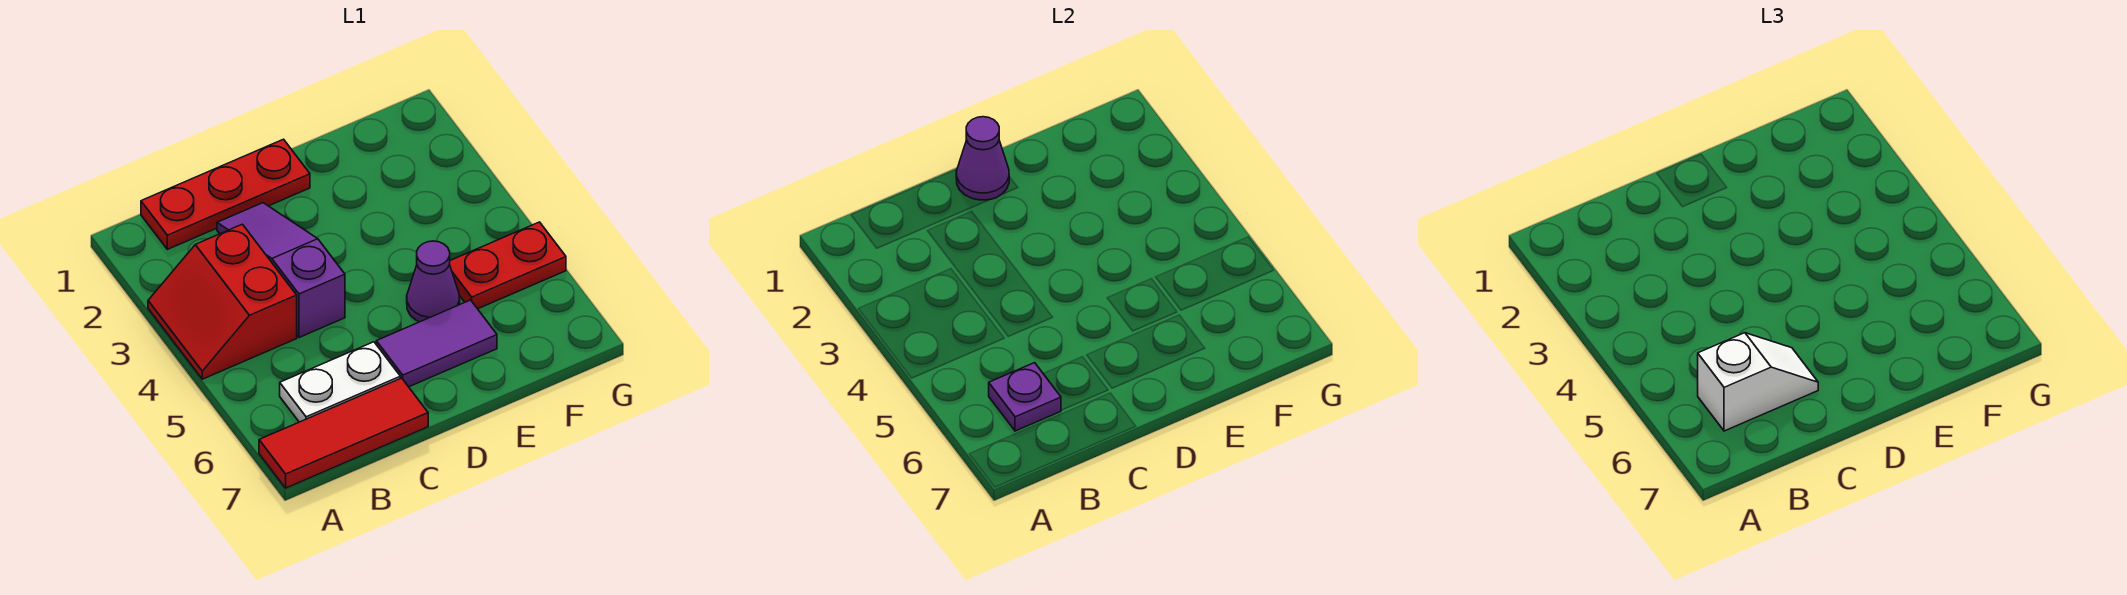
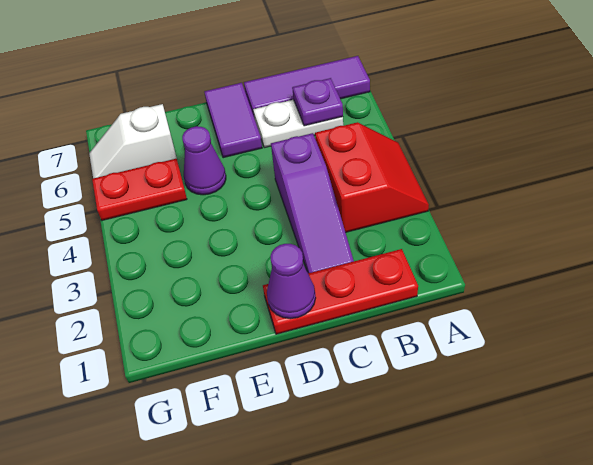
red 1x3 tile [259,378,428,488] -> purple 1x3 tile [244,56,370,116]
white 1x2 slope [1698,333,1818,431] -> white 1x2 slope moved to [89,104,176,178]
purple 1x2 tile [376,300,497,387] -> purple 1x2 tile turned to [204,83,262,158]

